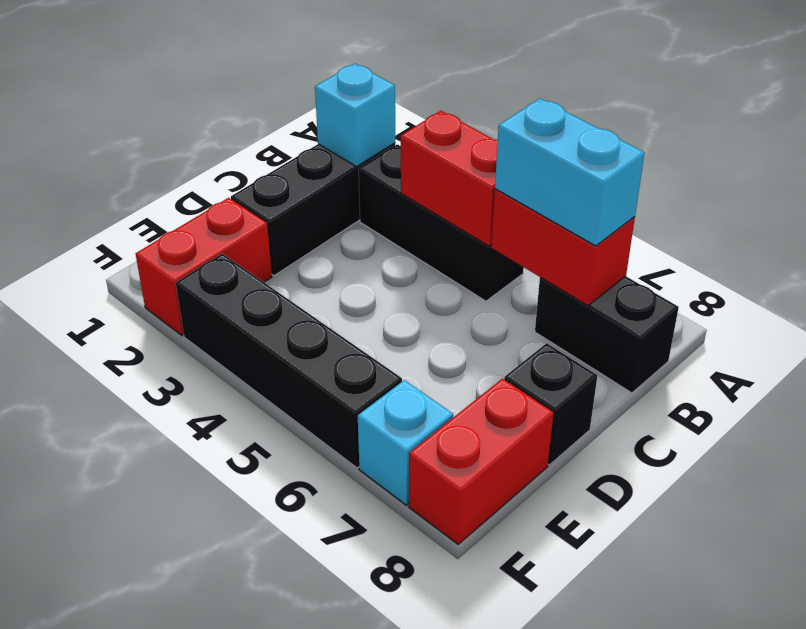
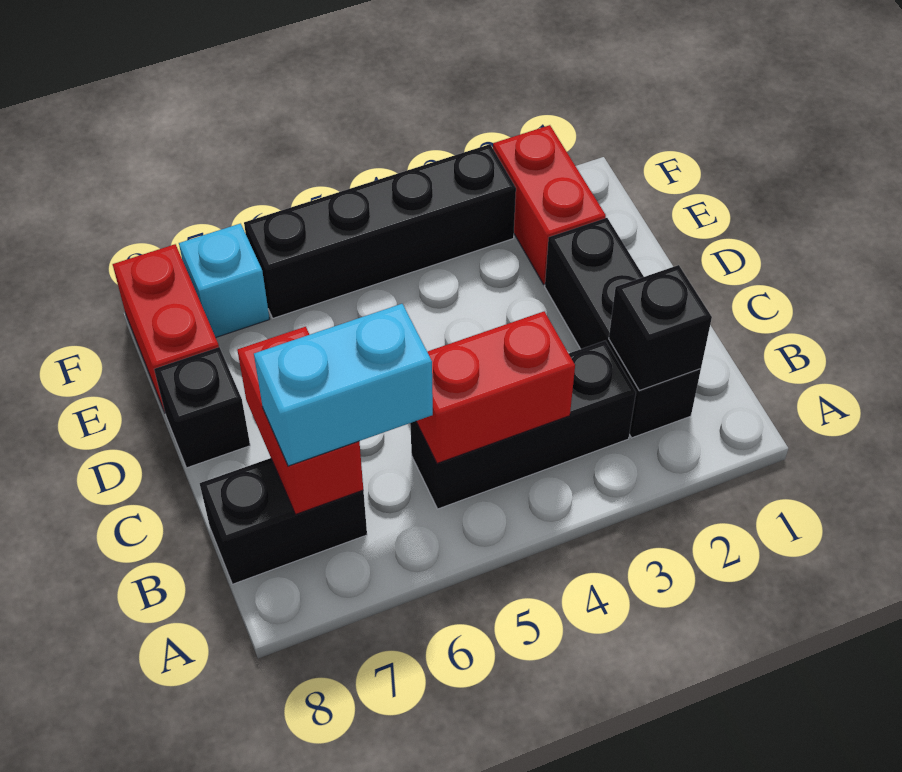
cyan 1x1 brick [315,64,395,167] -> black 1x1 brick [609,265,712,391]
red 1x2 brick [491,189,635,306] -> red 1x2 brick turned to [237,327,363,514]

